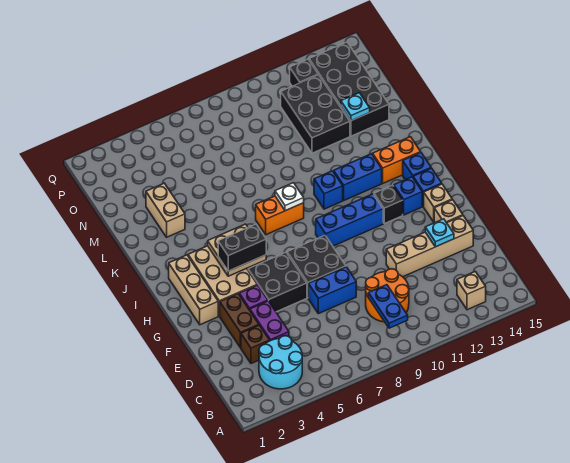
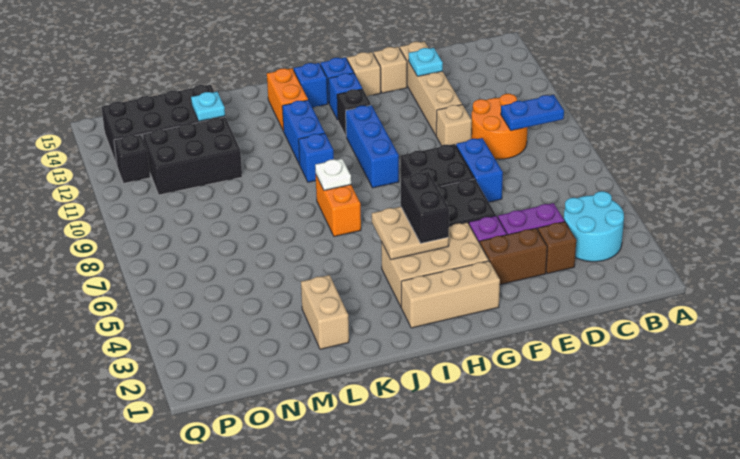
tan 1x1 brick [457,271,486,310] -> tan 1x1 brick moved to [436,105,472,146]
tan 1x2 brick [146,183,185,237] -> tan 1x2 brick turned to [301,275,349,349]

